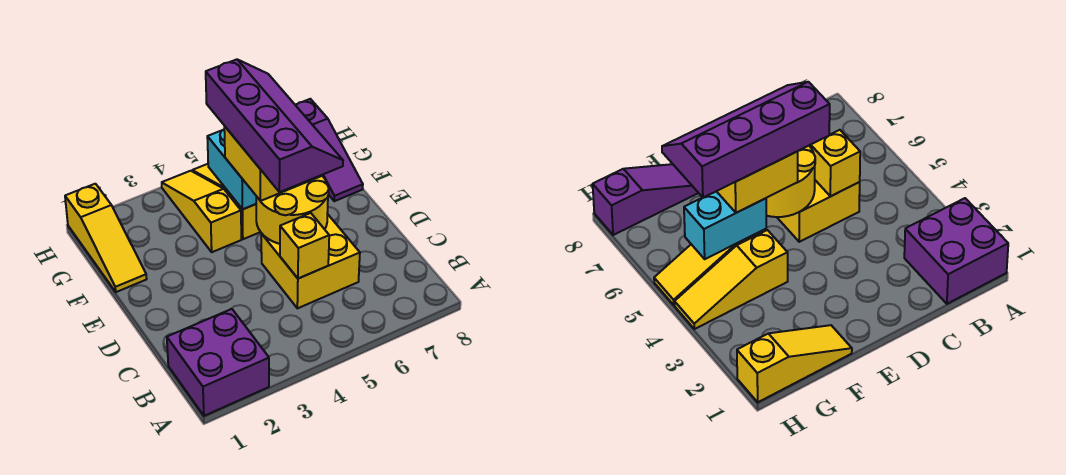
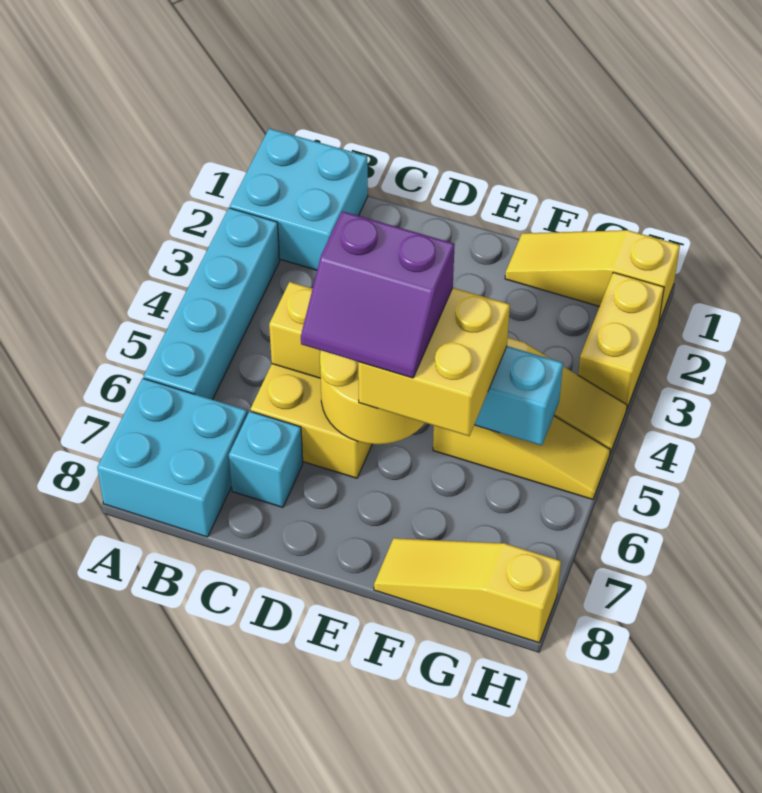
purple 2x2 brick [167,309,269,416] -> cyan 2x2 brick [230,128,368,270]
none -> cyan 1x4 brick [144,208,280,400]
none -> cyan 2x2 brick [97,378,247,537]
none -> cyan 1x1 brick [229,411,303,507]
purple 2x4 slope [206,59,343,192] -> purple 2x2 slope [301,211,455,378]
purple 1x3 slope [296,99,363,201] -> yellow 1x3 slope [374,538,561,643]
none -> yellow 1x2 brick [578,272,664,410]

